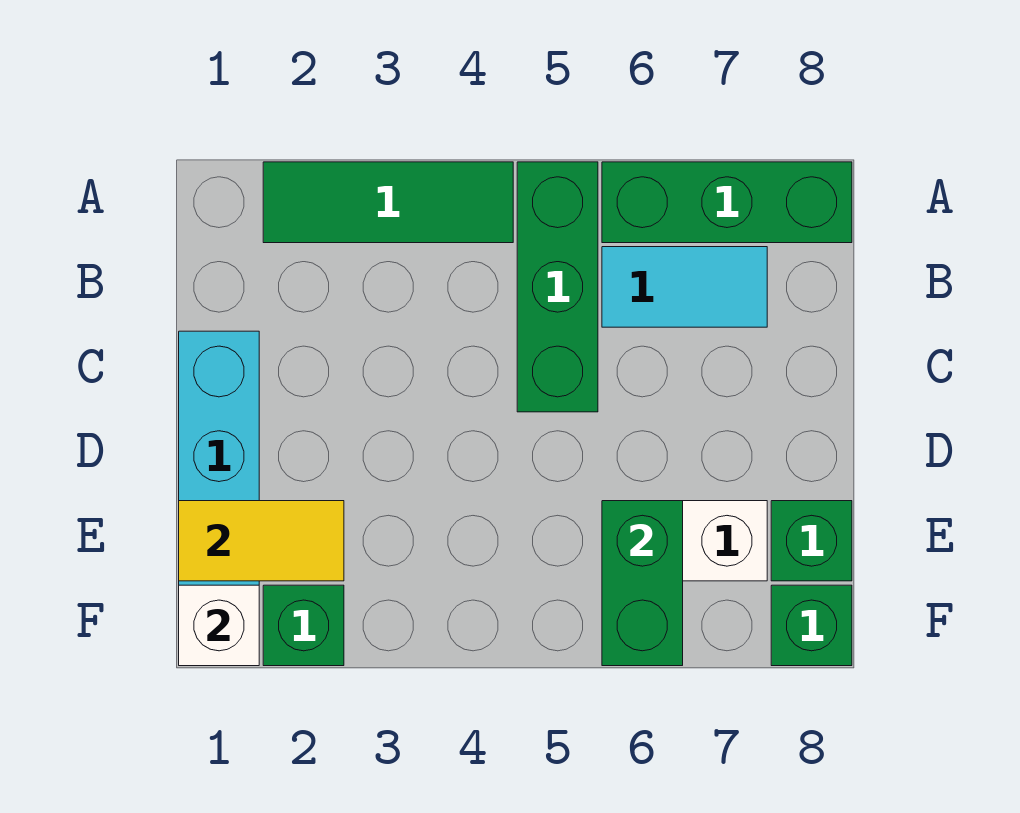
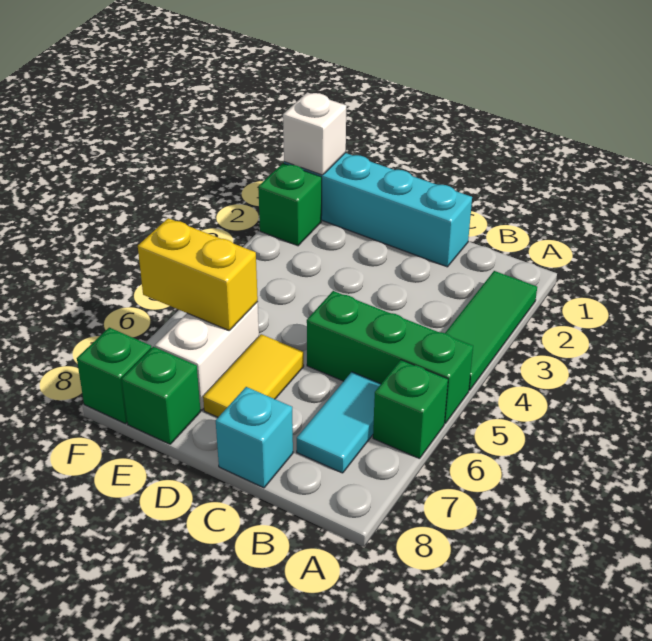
green 1x3 brick [602,162,852,243] -> green 1x1 brick [373,360,448,459]
none -> cyan 1x1 brick [216,387,293,488]
yellow 1x2 tile [179,501,344,581] -> yellow 1x2 tile moved to [203,334,304,417]
green 1x2 brick [602,501,683,666] -> yellow 1x2 brick [138,218,258,330]

